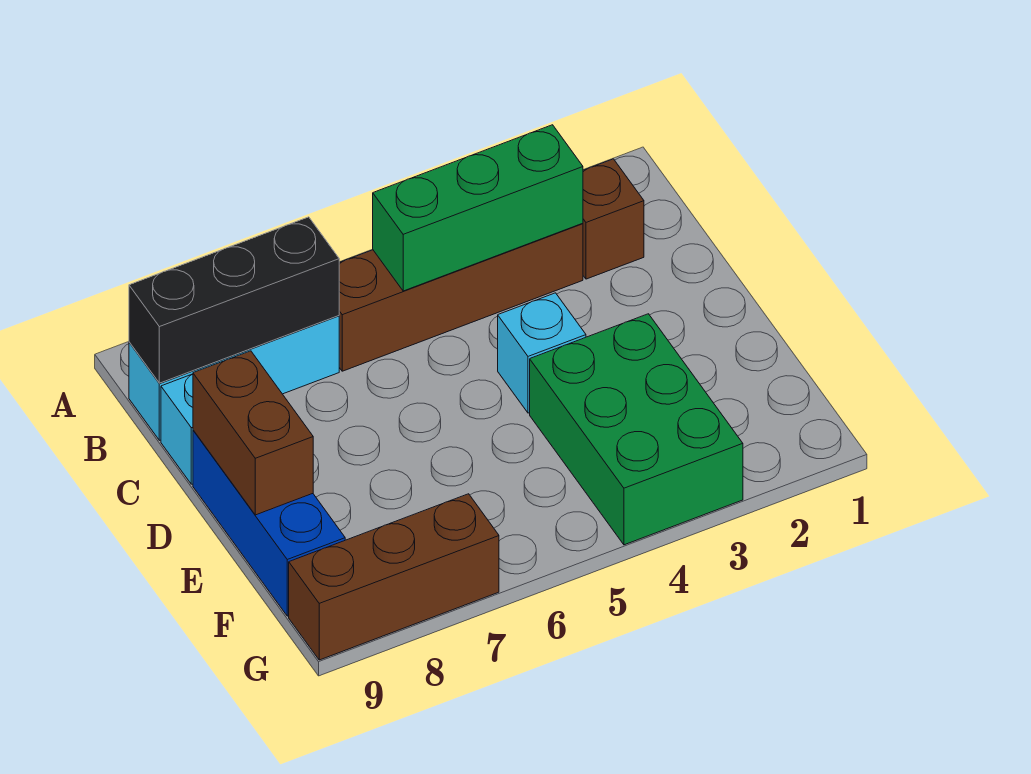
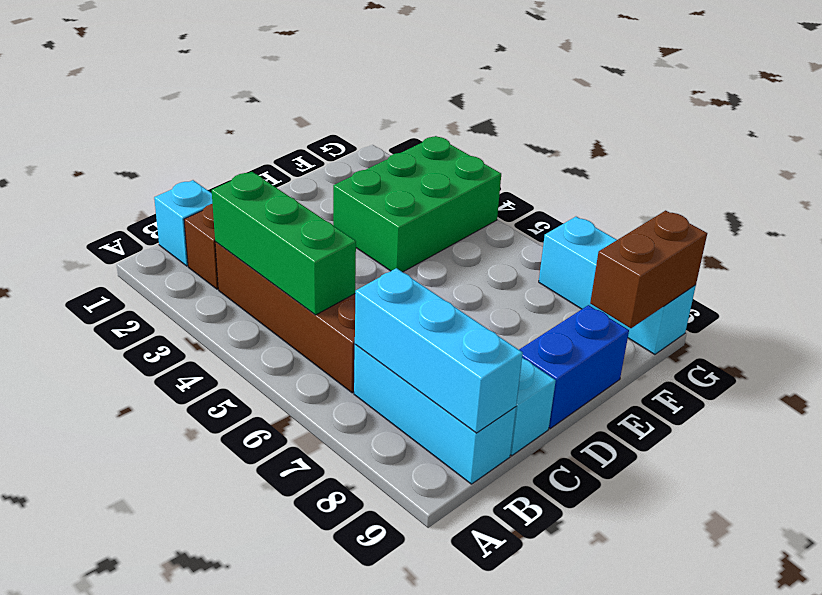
black 1x3 brick [129,217,339,383] -> cyan 1x3 brick [355,268,523,433]
cyan 1x1 brick [498,293,586,413] -> cyan 1x1 brick moved to [154,180,212,266]
blue 1x3 brick [193,430,345,616] -> blue 1x2 brick [519,305,629,428]
brown 1x2 brick [193,351,313,515] -> brown 1x2 brick moved to [590,211,707,328]
brown 1x3 brick [289,494,499,660] -> cyan 1x3 brick [539,217,696,354]

